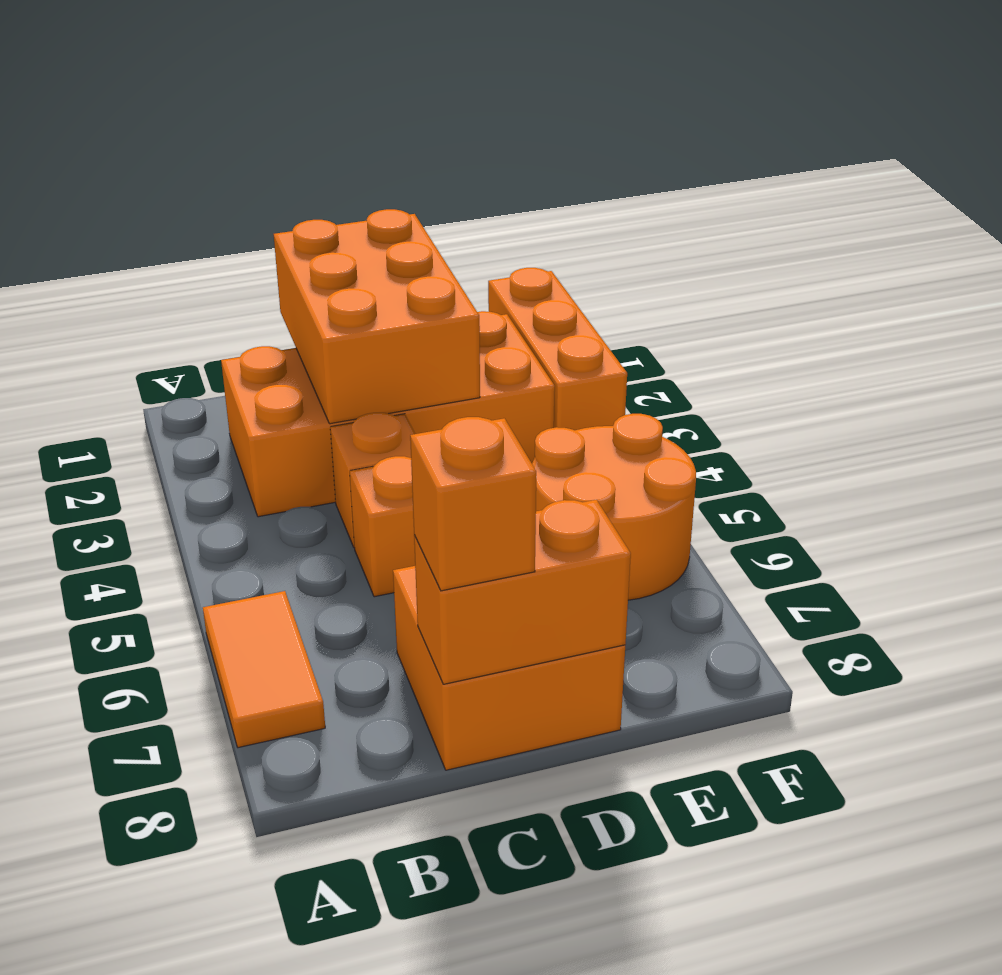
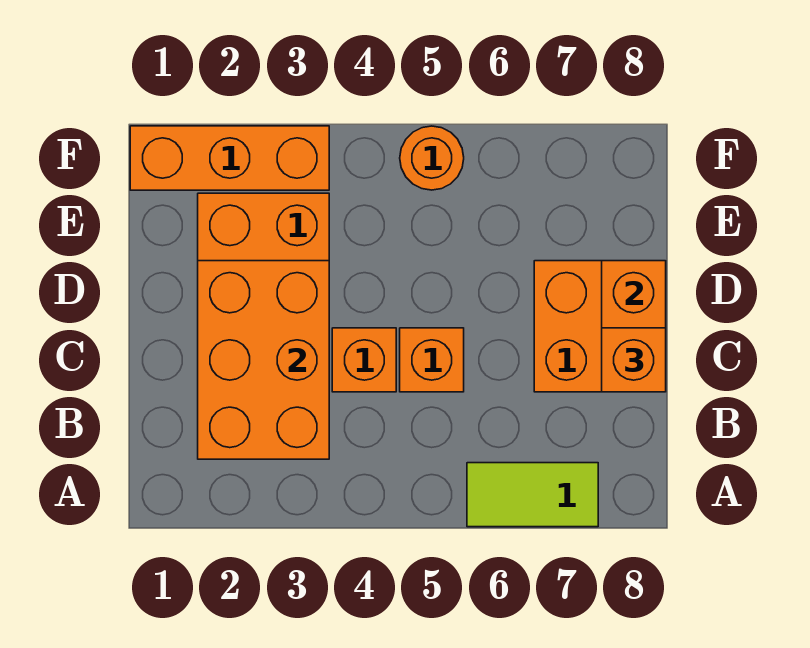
orange 1x2 tile [203,591,325,748] -> lime 1x2 tile [467,463,598,527]
orange 2x3 brick [274,209,480,424] -> orange 2x3 brick turned to [198,261,329,459]
orange 2x2 round brick [532,414,696,600] -> orange 1x1 round brick [400,126,464,190]

